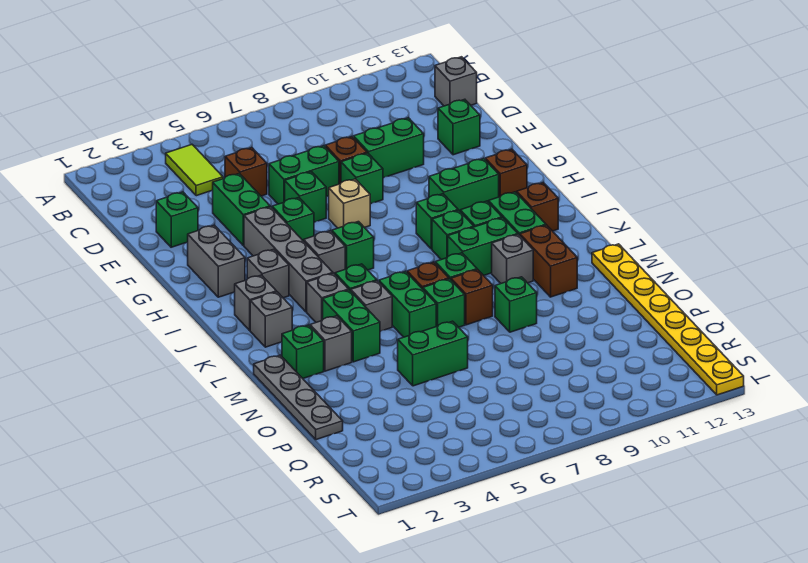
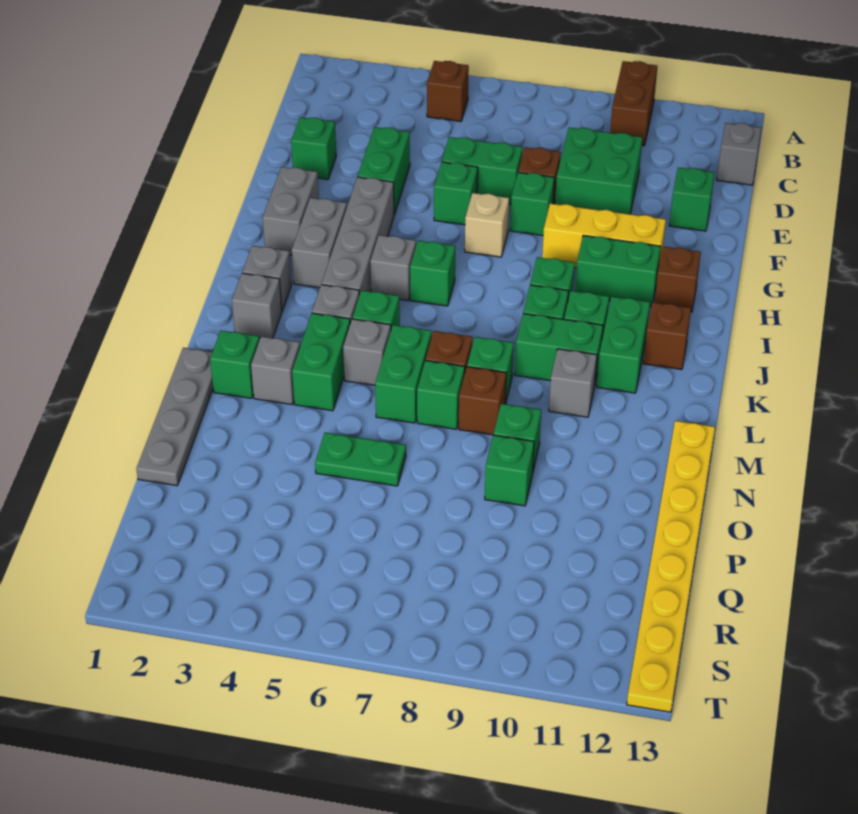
lime 1x2 tile [166,145,223,196] -> none
brown 1x1 brick [225,148,267,196] -> brown 1x1 brick moved to [427,61,469,121]
green 1x2 brick [354,118,424,178] -> green 2x2 brick [555,128,642,214]
green 1x1 brick [272,198,314,241] -> green 1x1 brick moved to [485,435,534,506]
none -> yellow 1x3 brick [542,203,666,268]
grey 1x1 brick [247,249,289,298] -> grey 1x2 brick [292,198,347,288]
brown 1x2 brick [520,225,577,297] -> brown 1x2 brick moved to [610,61,657,146]
green 1x2 brick [398,321,468,386] -> green 1x2 plate [315,433,406,486]

